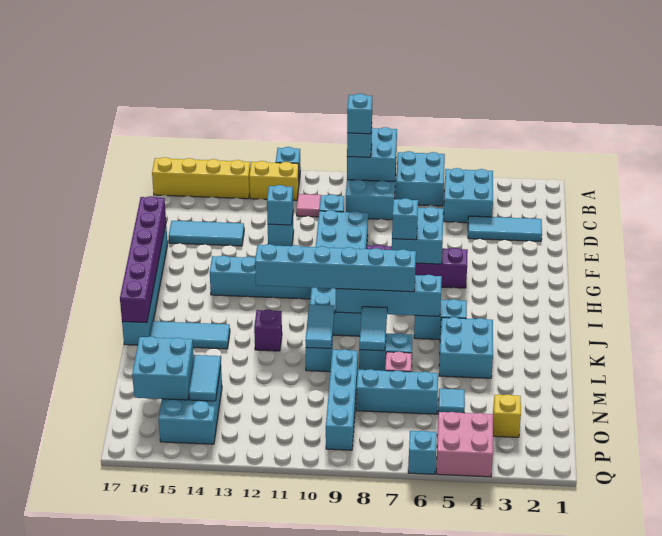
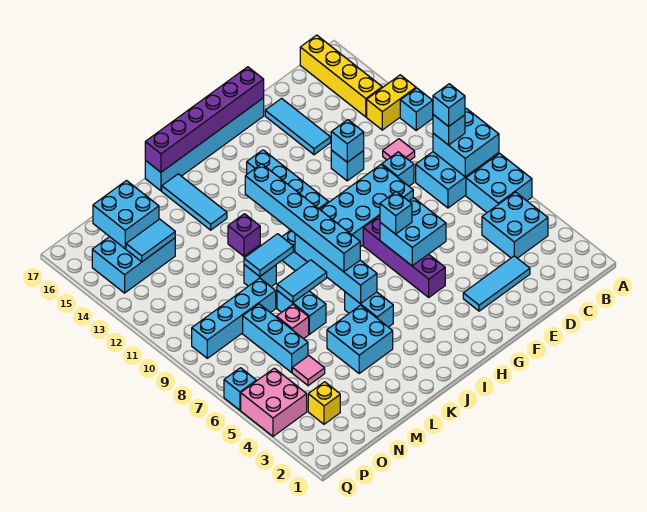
yellow 1x2 brick [249,161,299,200] -> yellow 1x2 brick turned to [367,75,416,130]
cyan 1x3 tile [468,216,542,241] -> cyan 1x3 tile turned to [463,256,530,311]
cyan 1x1 tile [438,389,465,414] -> pink 1x1 tile [292,356,325,386]

